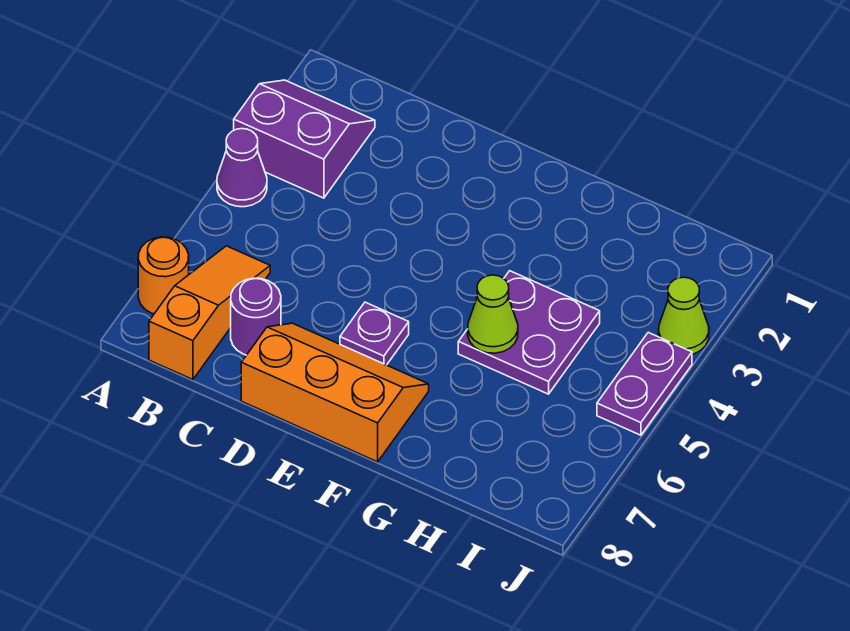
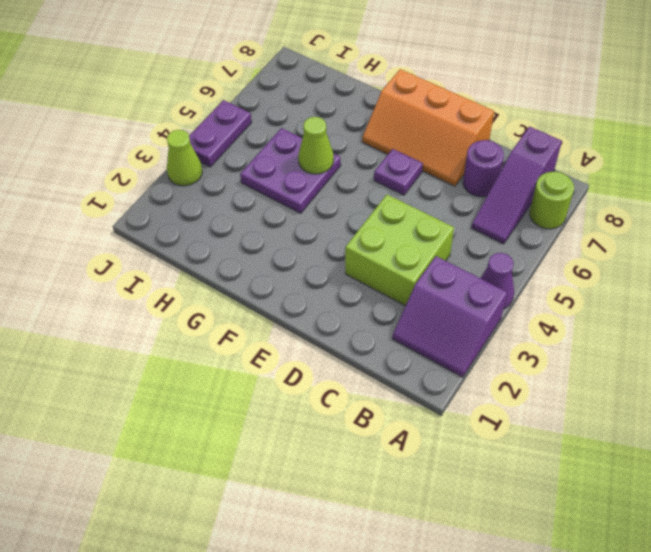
orange 1x1 round brick [138,237,189,314] -> lime 1x1 round brick [530,172,574,229]
orange 1x3 slope [149,246,270,380] -> purple 1x3 slope [472,126,562,244]
none -> lime 2x2 brick [345,195,454,306]

